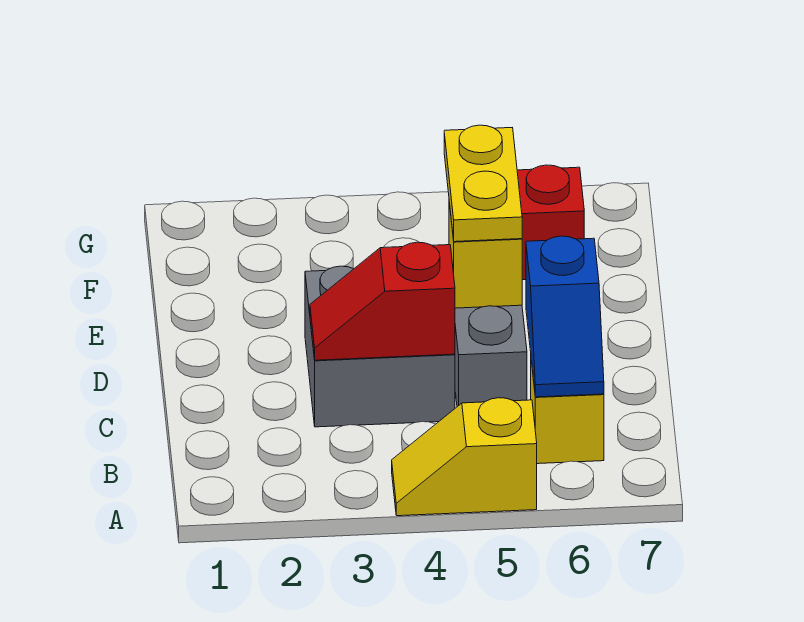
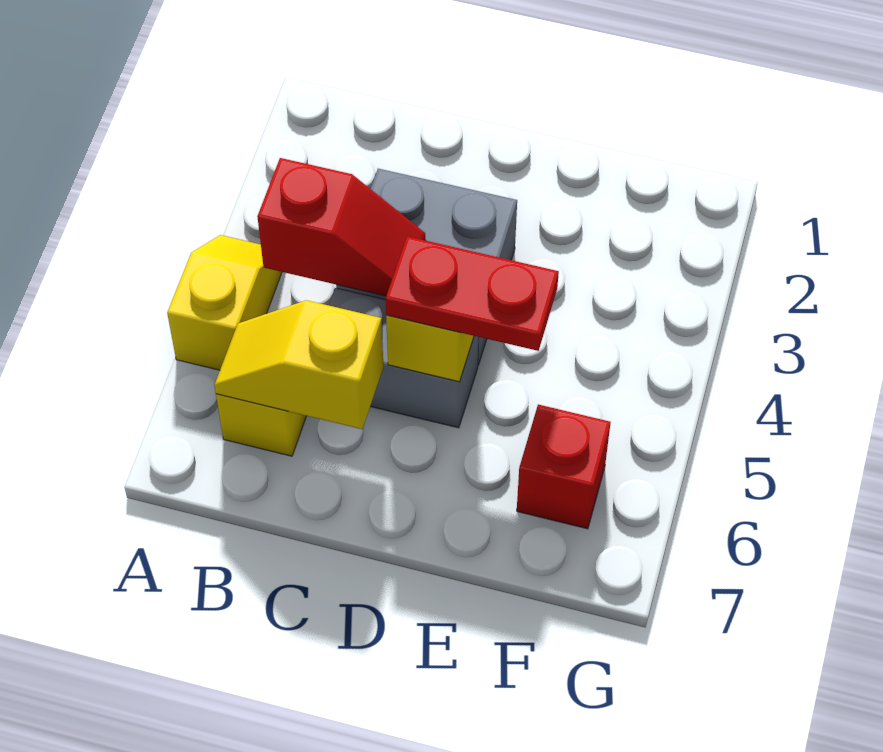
blue 1x2 slope [526,236,604,397] -> yellow 1x2 slope [214,300,383,429]
red 1x2 slope [310,242,455,360] -> red 1x2 slope turned to [257,158,426,296]
yellow 1x2 plate [444,125,522,242] -> red 1x2 plate [386,236,559,351]

